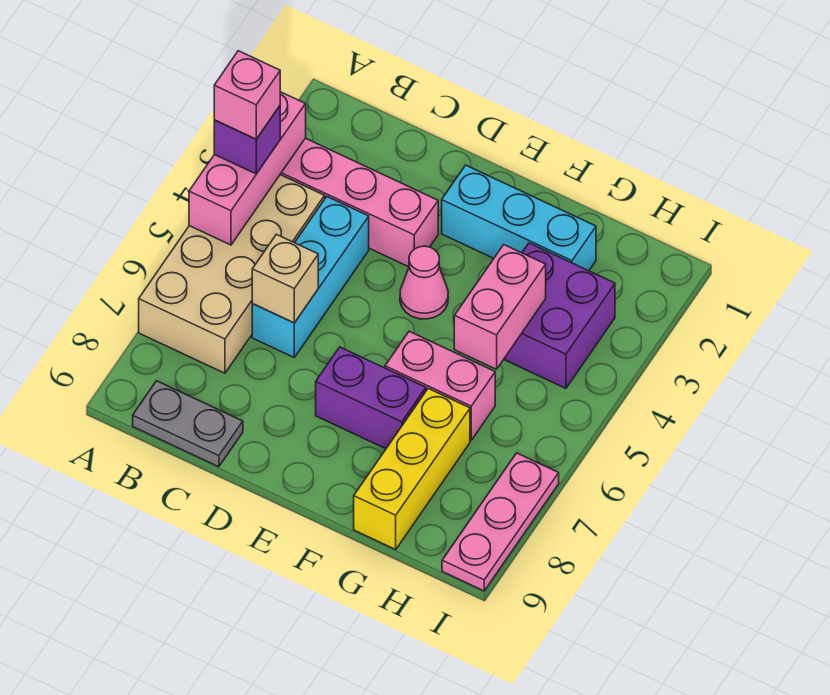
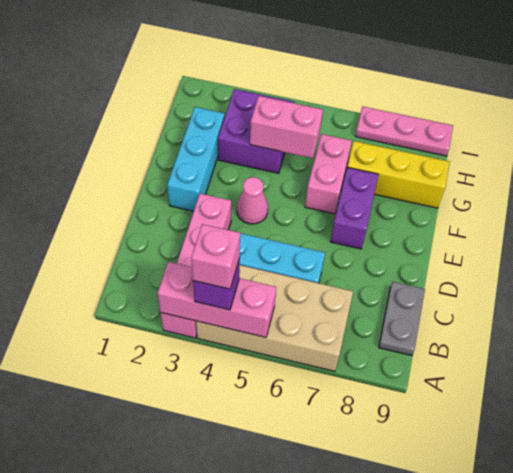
tan 1x1 brick [252,234,318,323] -> none

